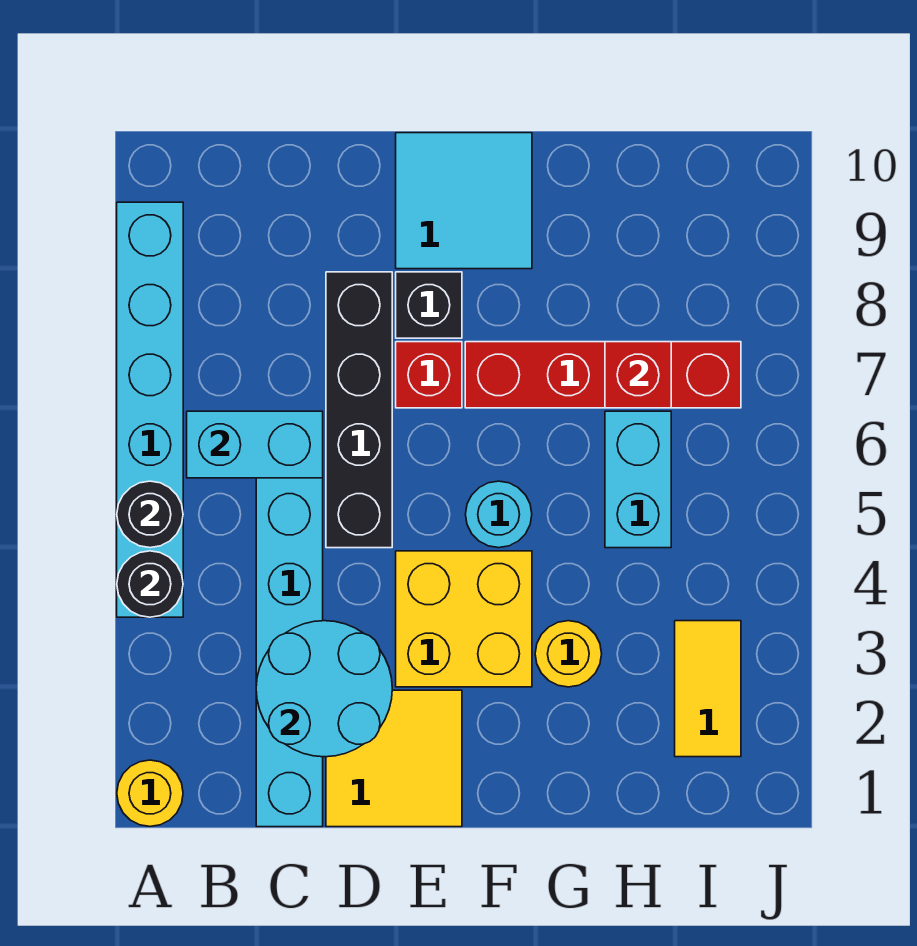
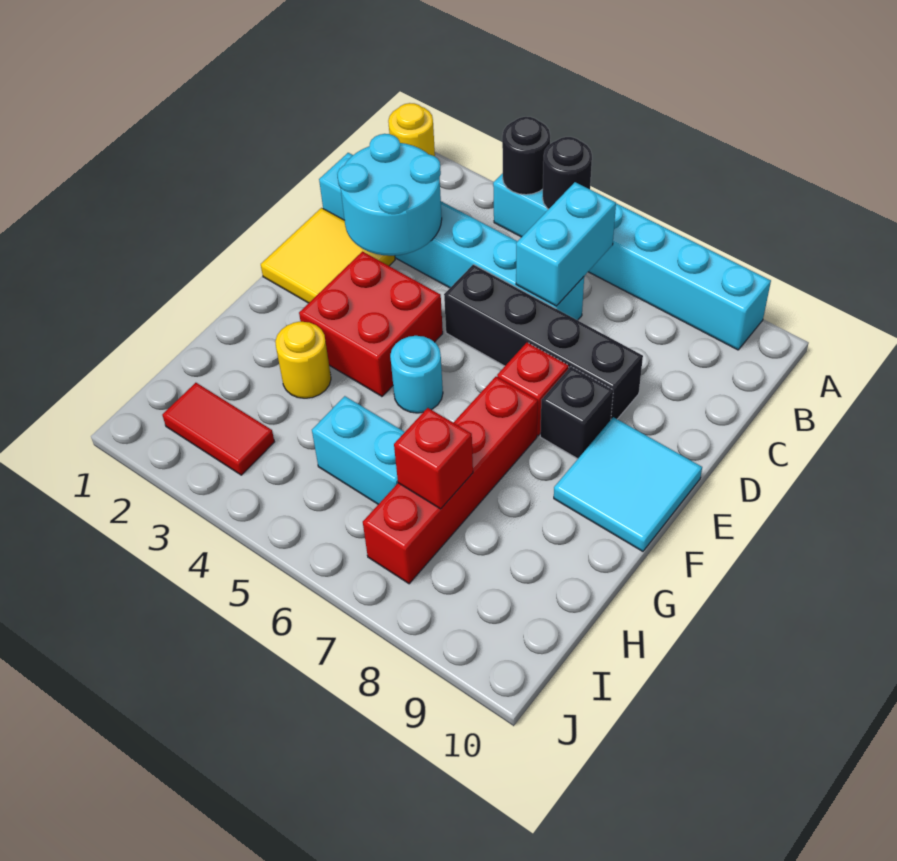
yellow 2x2 brick [396,551,532,687] -> red 2x2 brick [299,252,443,396]
yellow 1x2 tile [675,621,741,757] -> red 1x2 tile [162,383,274,475]

